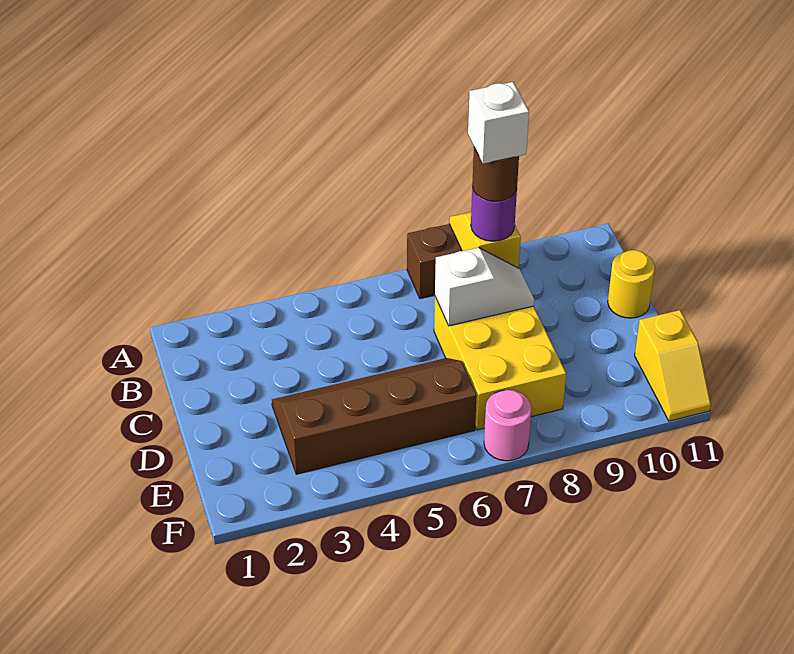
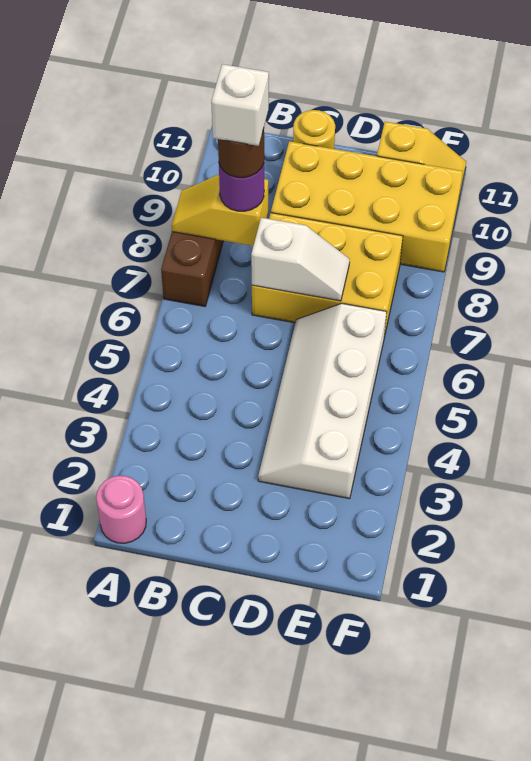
white 1x2 slope [435,248,534,326] -> white 1x2 slope turned to [251,218,350,301]
none -> yellow 2x4 brick [271,141,463,272]
brown 2x4 slope [272,358,477,474] -> white 2x4 slope [258,304,387,499]
pink 1x1 round brick [484,390,532,461] -> pink 1x1 round brick moved to [96,476,146,543]

